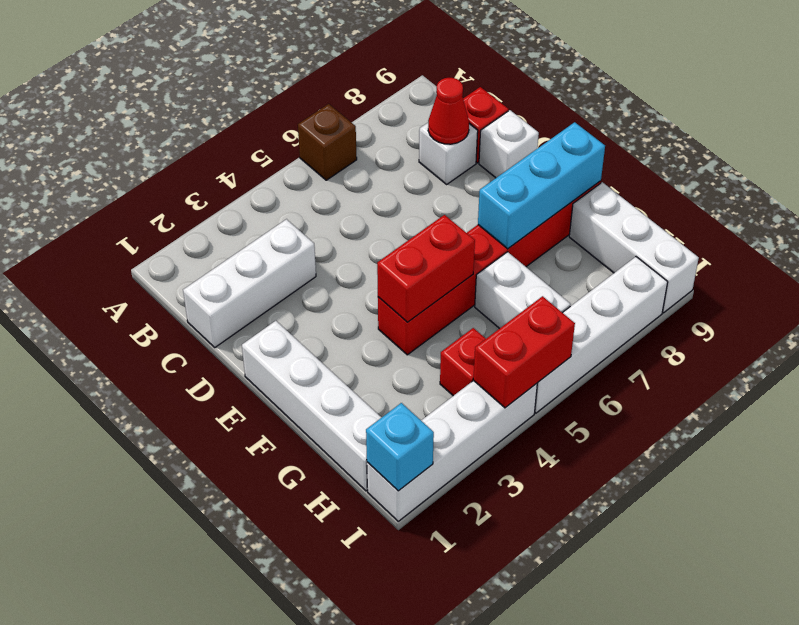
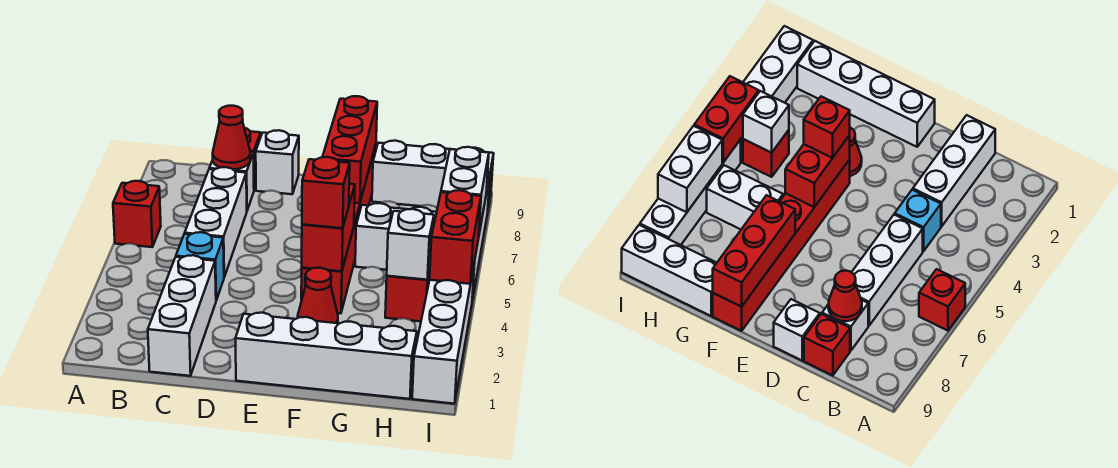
brown 1x1 brick [298,104,357,180] -> red 1x1 brick [113,181,161,247]
none -> white 1x3 brick [185,167,247,277]
none -> red 1x1 cone [298,268,338,323]
none -> red 1x1 brick [302,157,350,228]
cyan 1x3 brick [478,122,605,249] -> red 1x3 brick [323,96,377,203]
none -> white 1x1 brick [387,209,434,280]
cyan 1x1 brick [366,403,434,491] -> cyan 1x1 brick moved to [176,232,224,300]
none -> white 1x2 brick [441,147,489,233]

